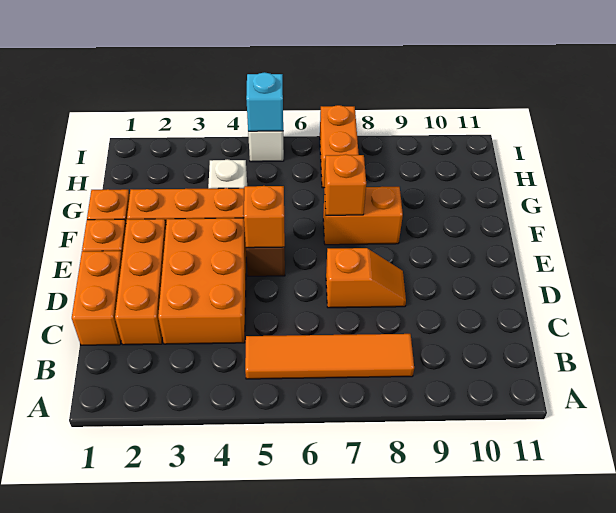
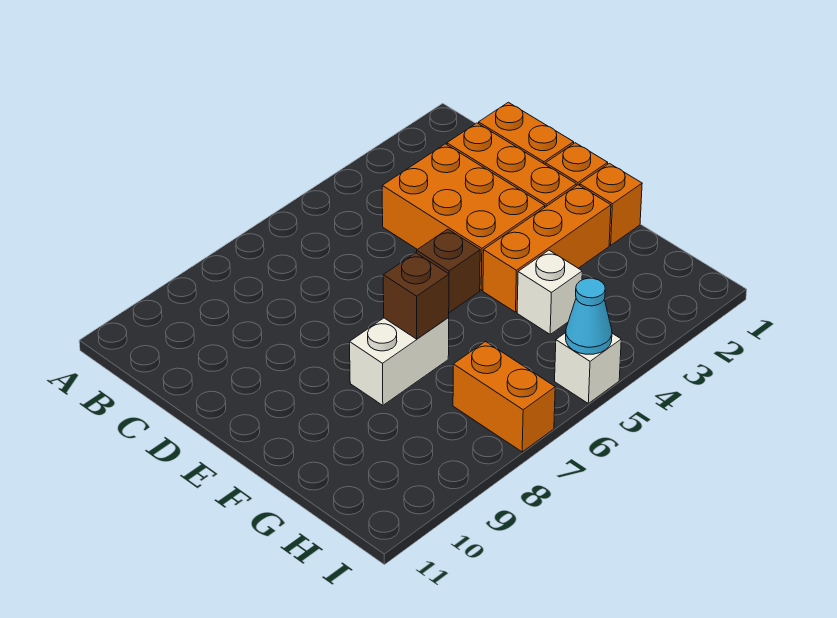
orange 1x4 tile [245,334,414,379] -> none
orange 1x2 slope [326,248,406,308] -> none
orange 1x1 brick [244,186,285,248] -> none
orange 1x2 brick [323,187,403,245] -> white 1x2 brick [350,317,449,405]
orange 1x1 brick [324,154,366,215] -> brown 1x1 brick [383,253,449,339]
cyan 1x1 brick [246,72,283,131] -> cyan 1x1 cone [566,278,612,354]

